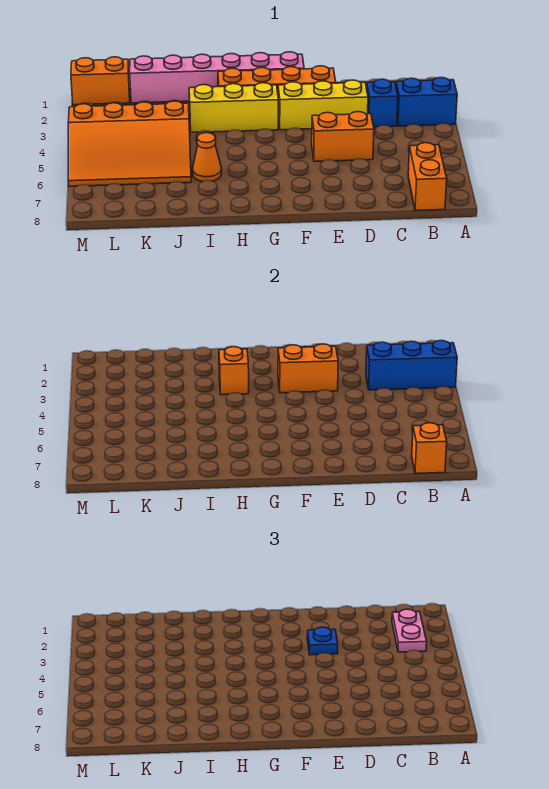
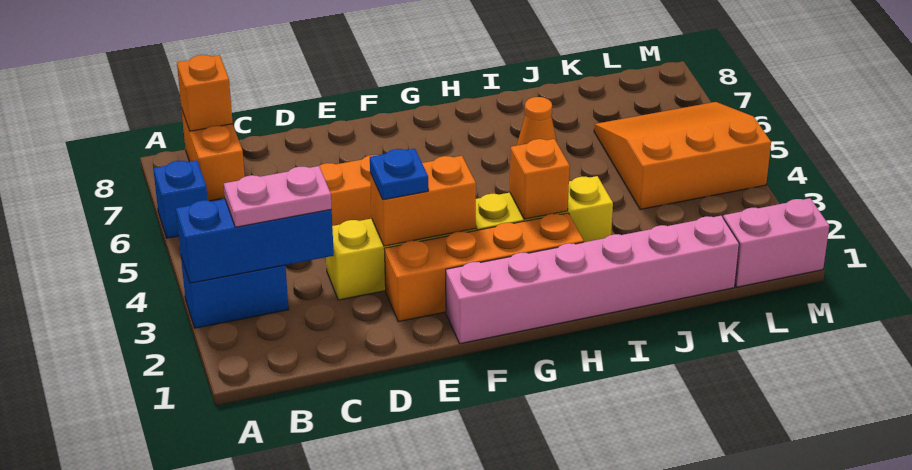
pink 1x2 plate [392,609,427,652] -> pink 1x2 plate turned to [224,166,332,227]
blue 1x1 brick [367,79,398,127] -> blue 1x1 brick moved to [153,160,208,238]
orange 3x4 slope [68,101,191,186] -> orange 3x3 slope [594,102,771,209]
orange 1x2 brick [71,57,130,105] -> pink 1x2 brick [723,198,829,287]

